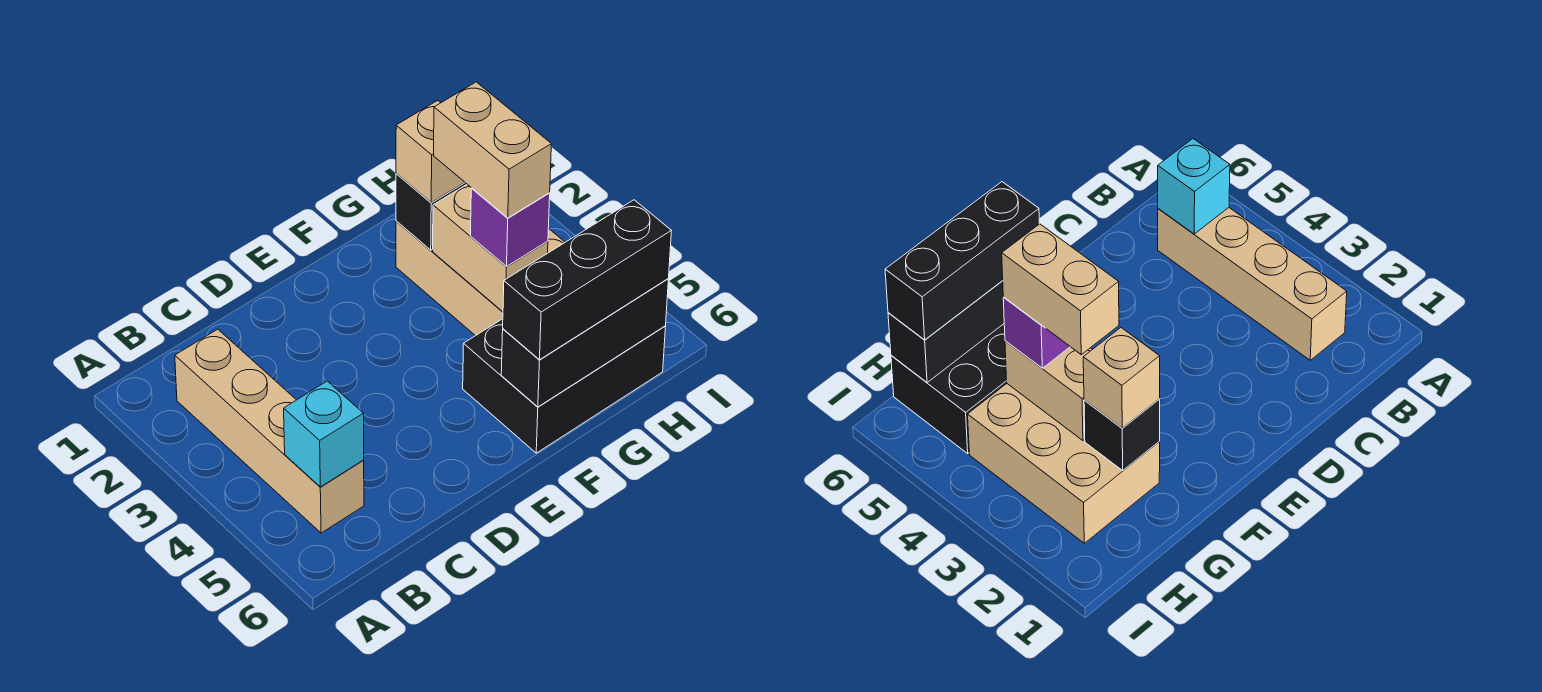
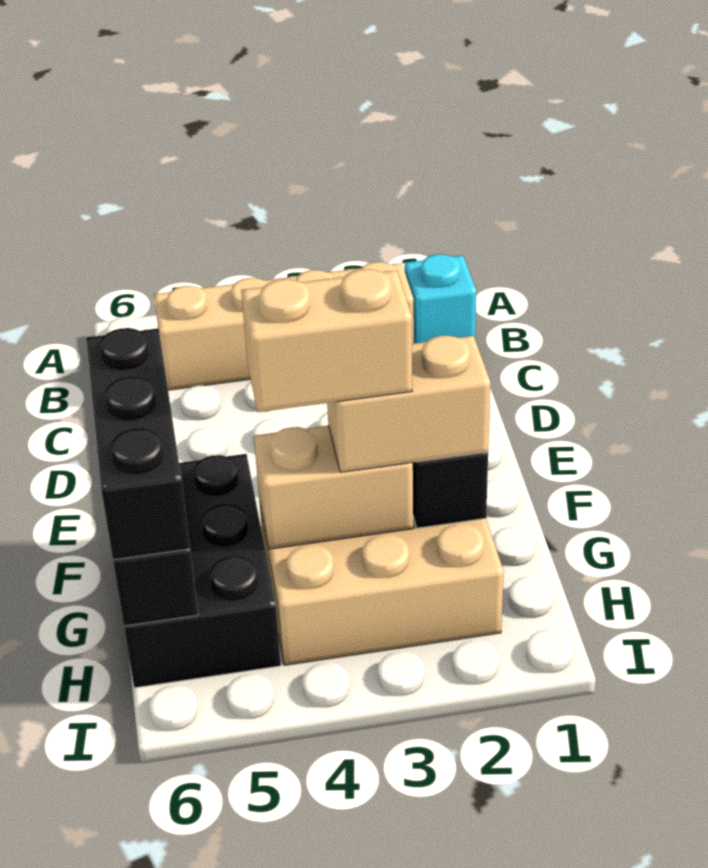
cyan 1x1 brick [284,381,364,487] -> cyan 1x1 brick moved to [405,254,476,343]
tan 1x1 brick [396,101,465,203] -> tan 1x2 brick [327,336,490,472]
purple 1x1 brick [470,188,550,266] -> none

